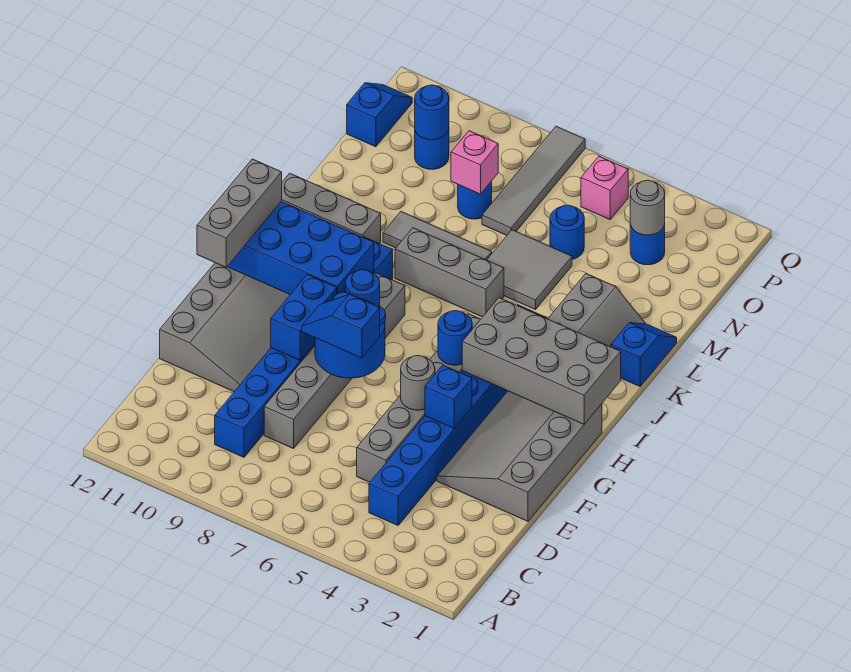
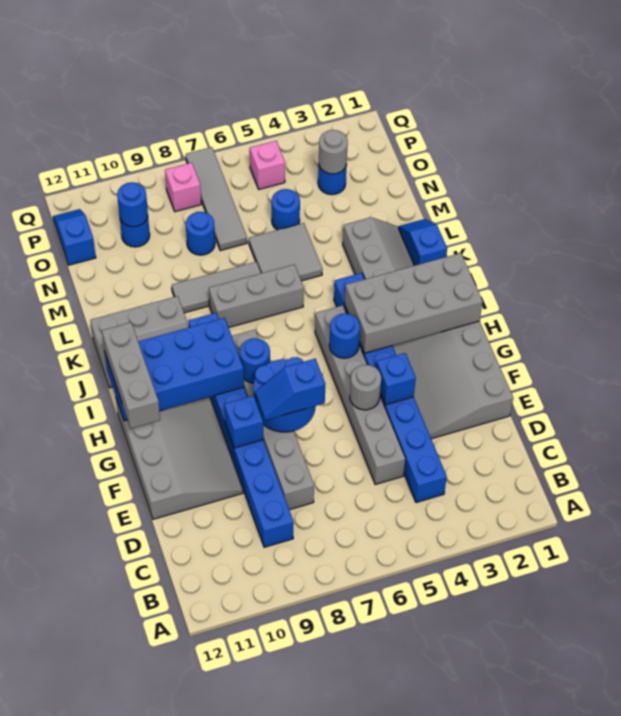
blue 1x2 brick [271,275,337,360] -> blue 1x1 brick [224,396,263,448]
pink 1x1 brick [451,131,498,194] -> pink 1x1 brick moved to [165,163,201,212]

